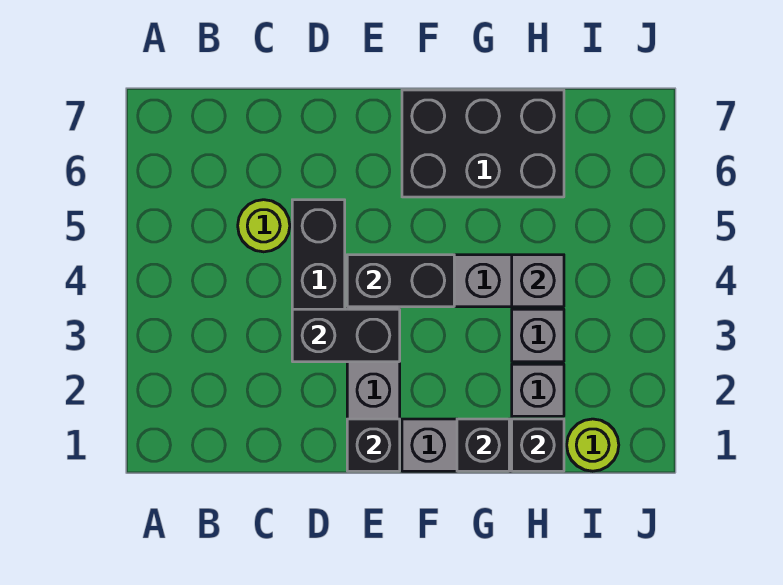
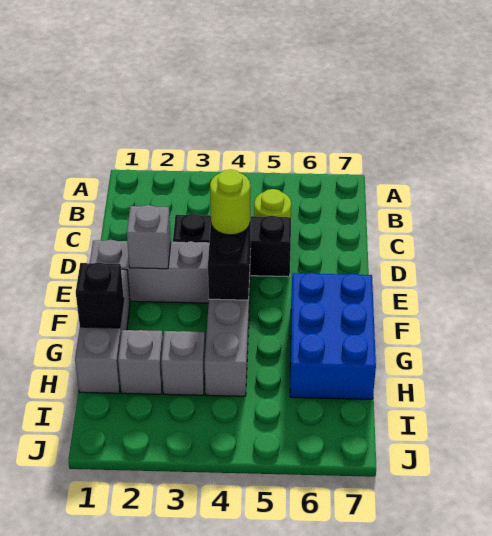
black 1x2 brick [292,309,400,362] -> none
black 1x1 brick [347,419,400,471] -> none
black 2x3 brick [402,90,564,197] -> blue 2x3 brick [290,273,376,399]
black 1x1 brick [512,419,564,471] -> none
grey 1x1 brick [512,255,564,307] -> grey 1x1 brick moved to [127,205,171,269]
lime 1x1 round brick [567,419,619,471] -> lime 1x1 round brick moved to [210,170,251,235]

